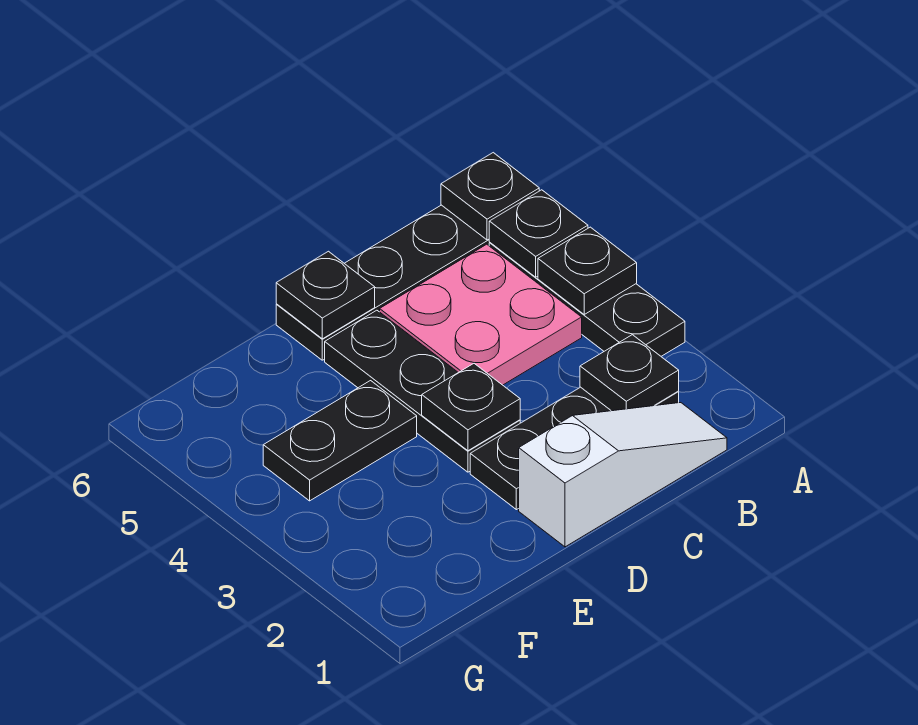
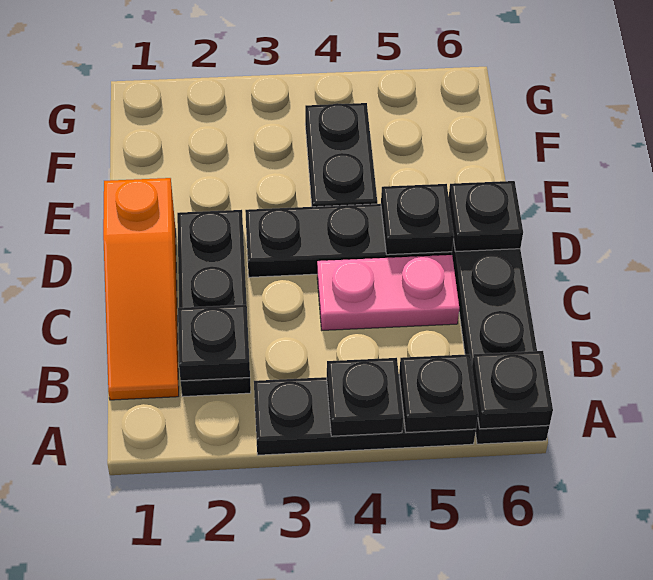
white 1x3 slope [519,403,727,547] -> orange 1x3 slope [103,178,179,400]
pink 2x2 plate [380,244,582,385] -> pink 1x2 plate [317,255,459,330]
black 1x1 plate [422,364,520,451] -> black 1x1 plate moved to [381,184,454,255]

